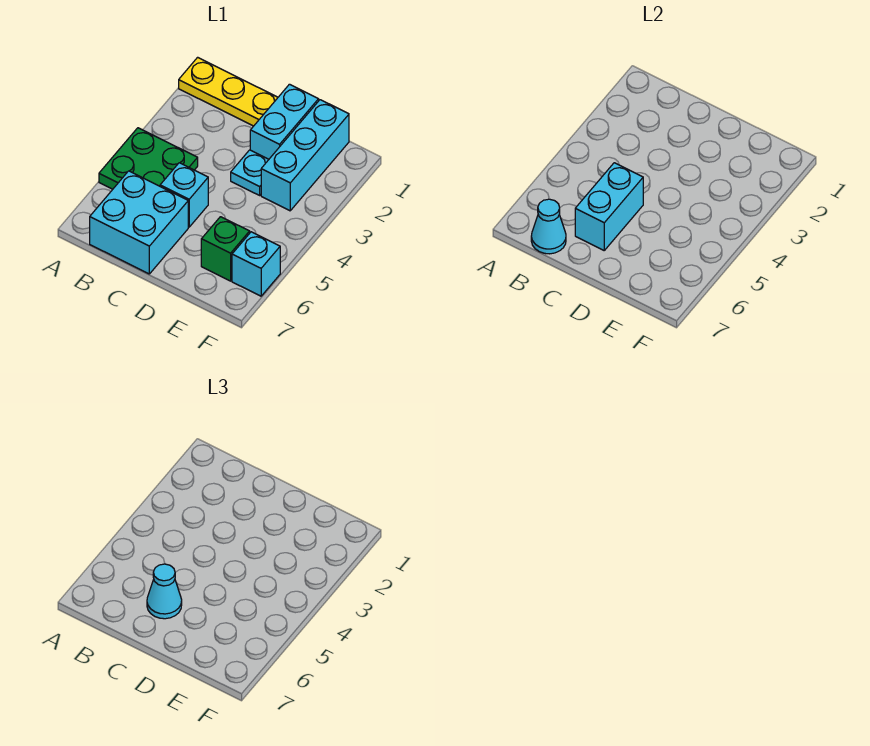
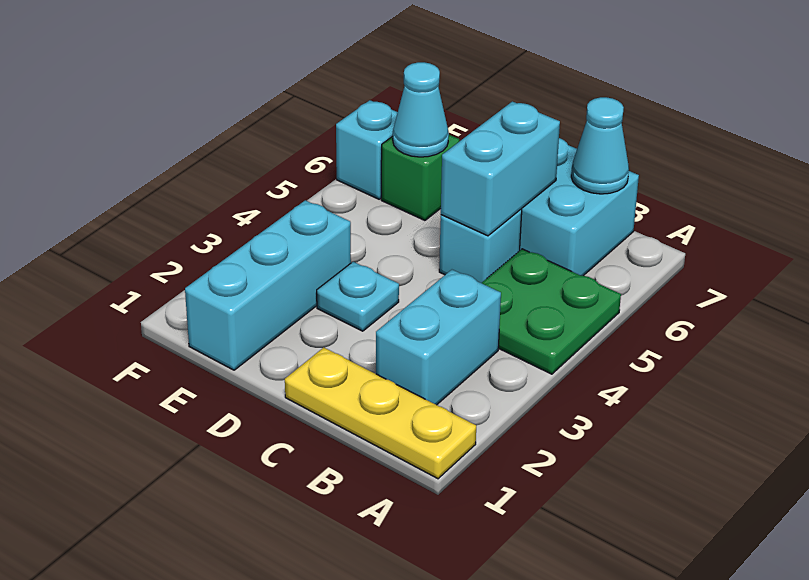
cyan 1x1 cone [147,564,182,619] -> cyan 1x1 cone moved to [393,62,449,157]
cyan 1x2 brick [250,84,319,159] -> cyan 1x2 brick moved to [376,270,501,405]

